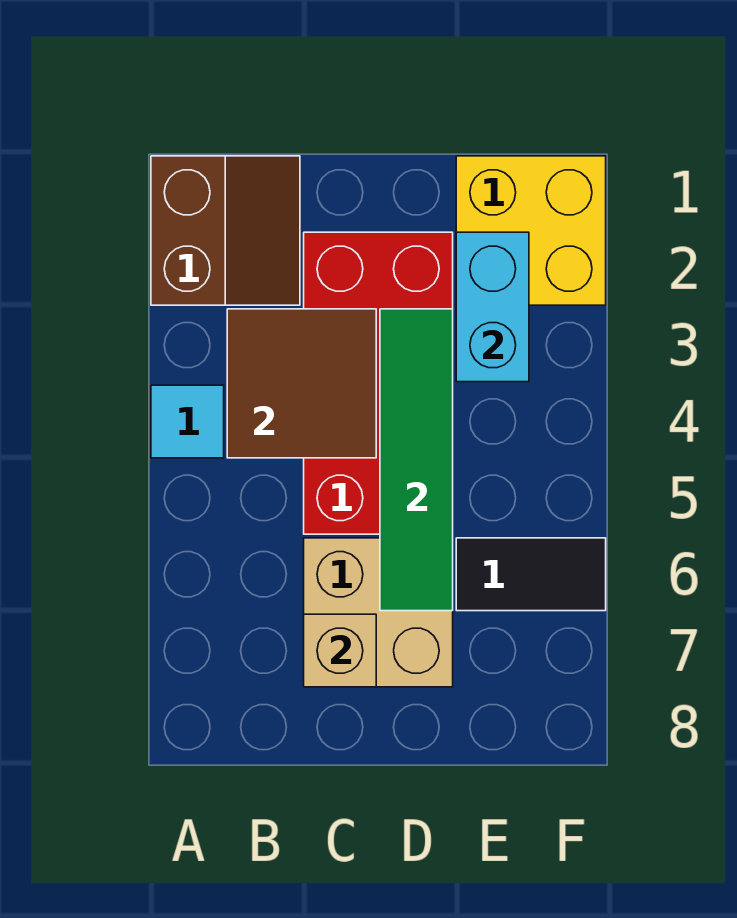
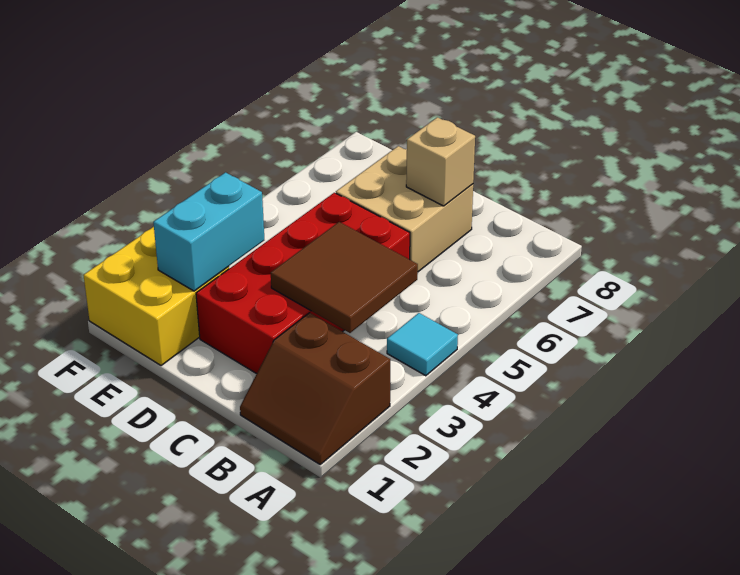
brown 2x2 slope [151,156,300,305] -> brown 2x2 slope turned to [240,313,390,464]
green 1x4 tile [380,309,453,611] -> none
black 1x2 tile [456,538,606,611] -> none

